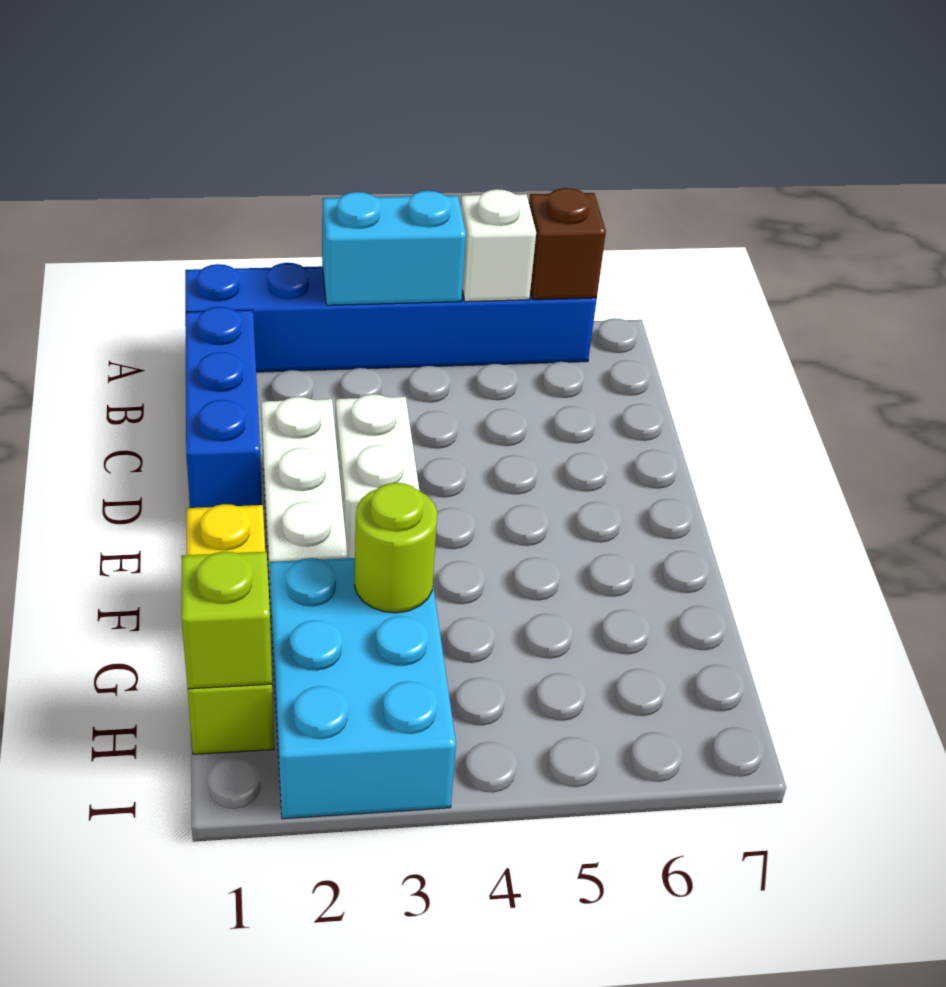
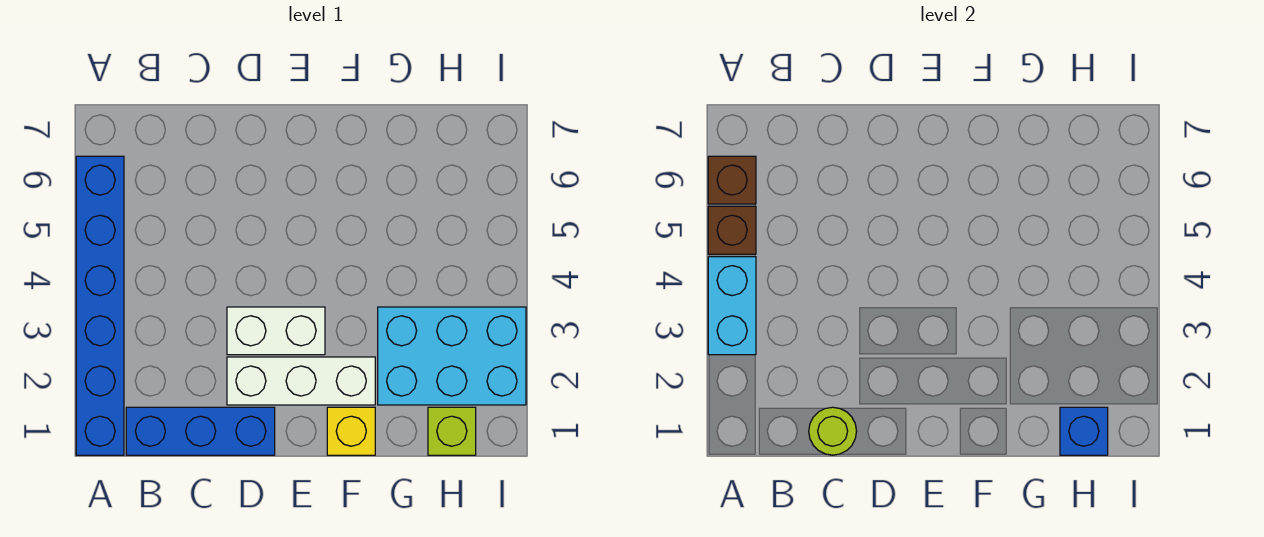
white 1x1 brick [461,189,536,302] -> brown 1x1 brick [708,206,756,254]
lime 1x1 round brick [355,483,437,613] -> lime 1x1 round brick moved to [809,407,857,455]
lime 1x1 brick [182,552,272,689] -> blue 1x1 brick [1060,407,1108,455]

